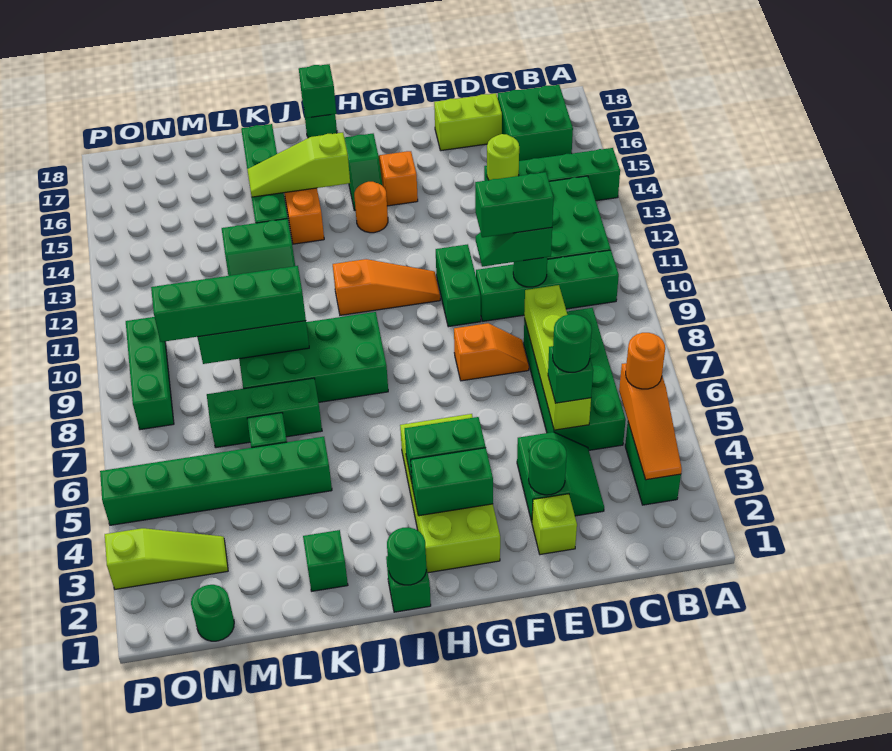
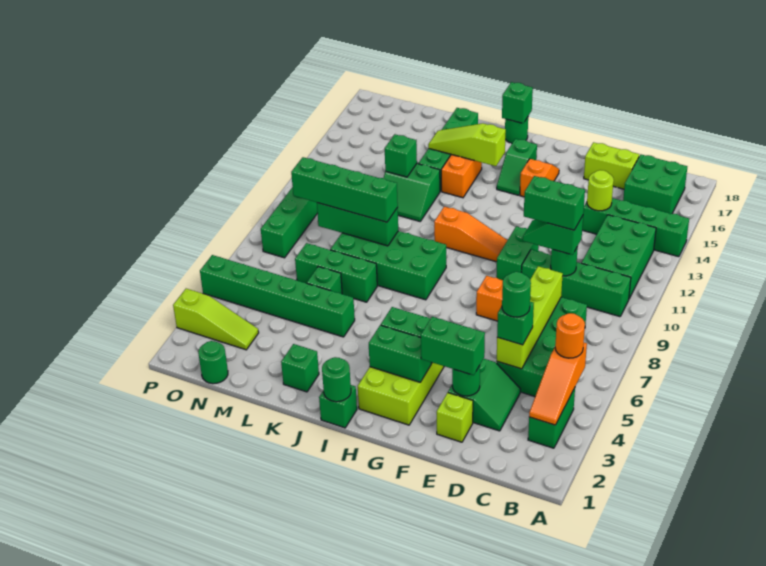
none -> green 1x2 brick [421,317,485,375]
orange 1x1 round brick [354,182,388,233] -> none
none -> green 1x1 brick [385,134,417,177]

